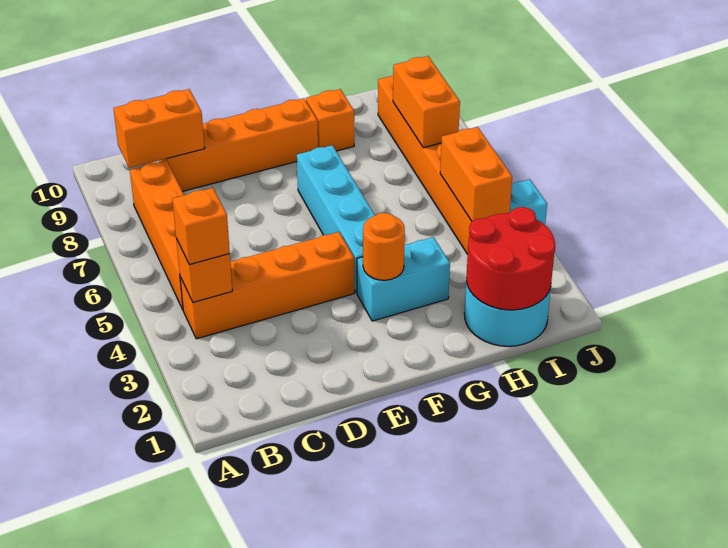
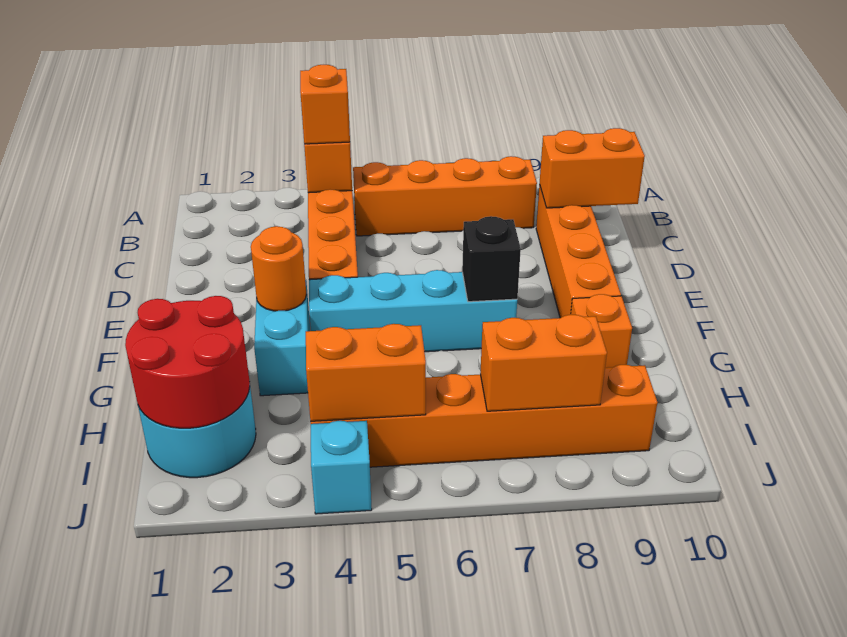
orange 1x2 brick [114,89,205,168] -> orange 1x2 brick turned to [540,128,645,208]
none -> black 1x1 brick [462,216,521,302]

